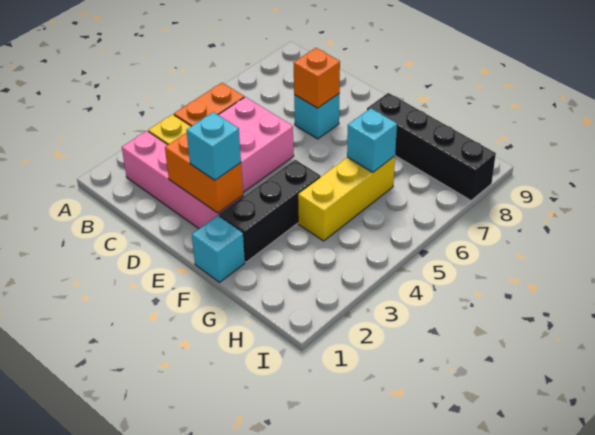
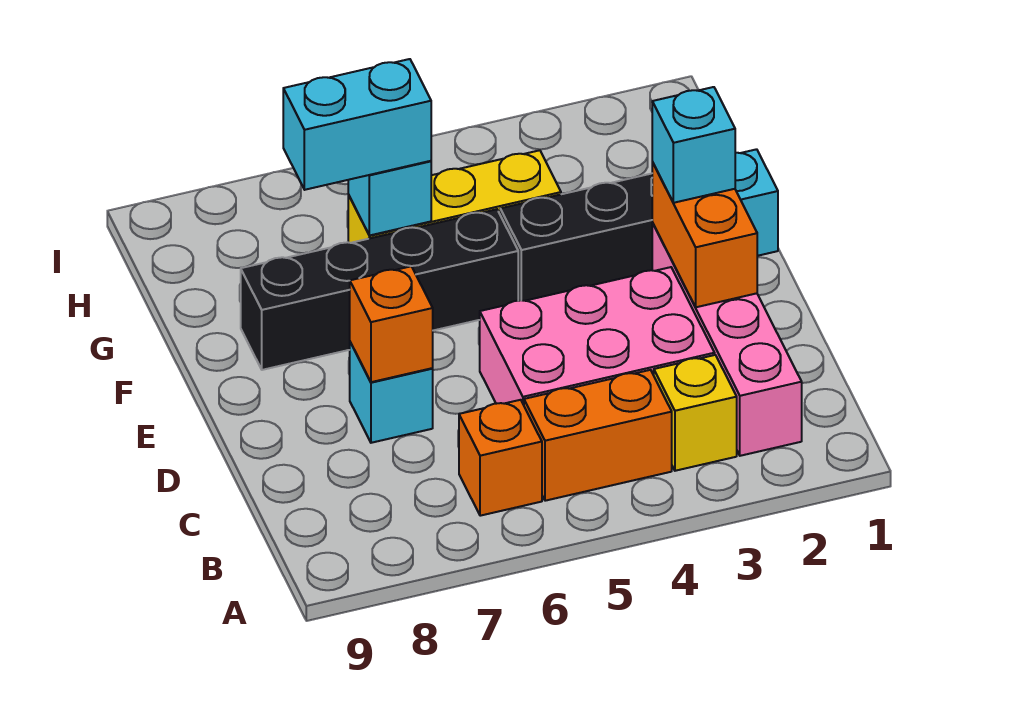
none -> orange 1x1 brick [459,400,542,516]
black 1x4 brick [367,93,496,201] -> black 1x4 brick turned to [241,209,518,370]
none -> cyan 1x2 brick [283,59,431,190]

